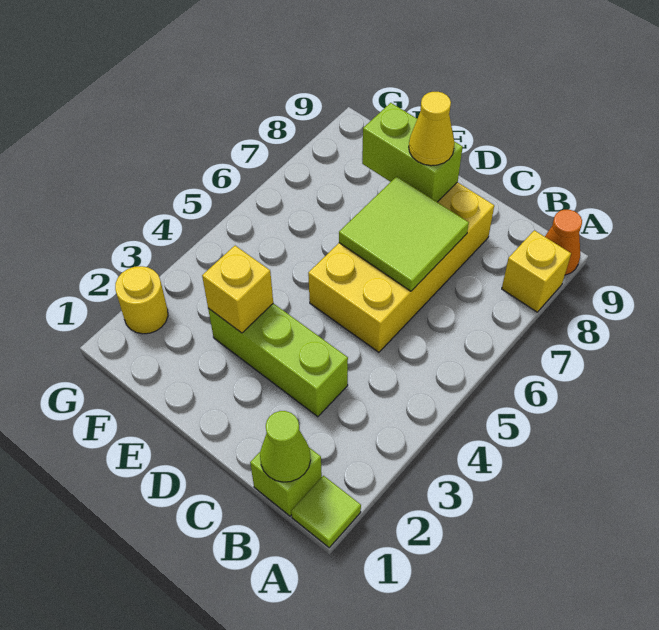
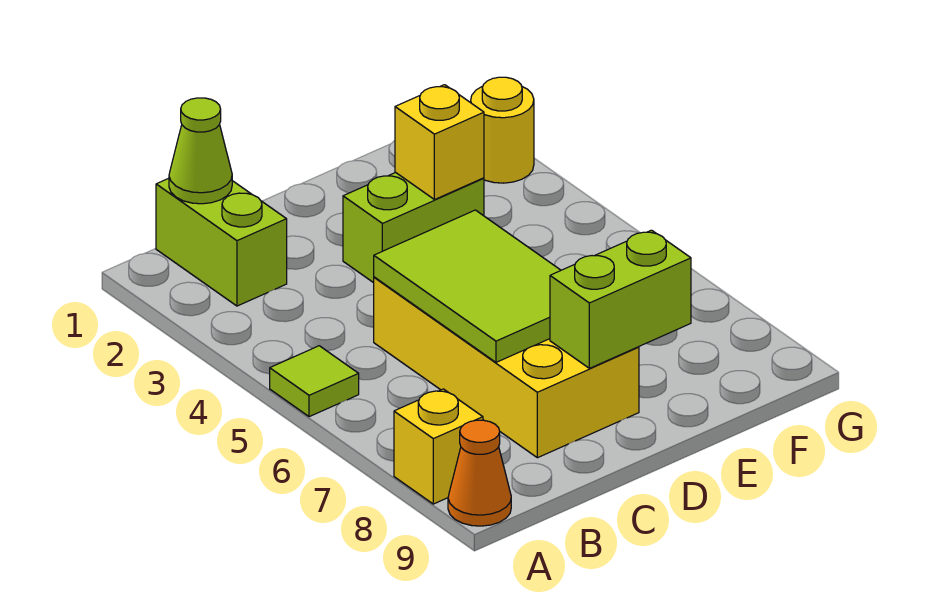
lime 1x1 tile [291,476,361,548] -> lime 1x1 tile moved to [270,346,359,417]
lime 1x1 brick [250,448,322,516] -> lime 1x2 brick [156,178,287,306]
lime 1x3 brick [208,303,348,417] -> lime 1x2 brick [343,172,484,283]
lime 2x2 tile [339,176,469,291] -> lime 2x3 tile [374,210,561,362]
yellow 1x1 cone [409,92,454,166] -> none

